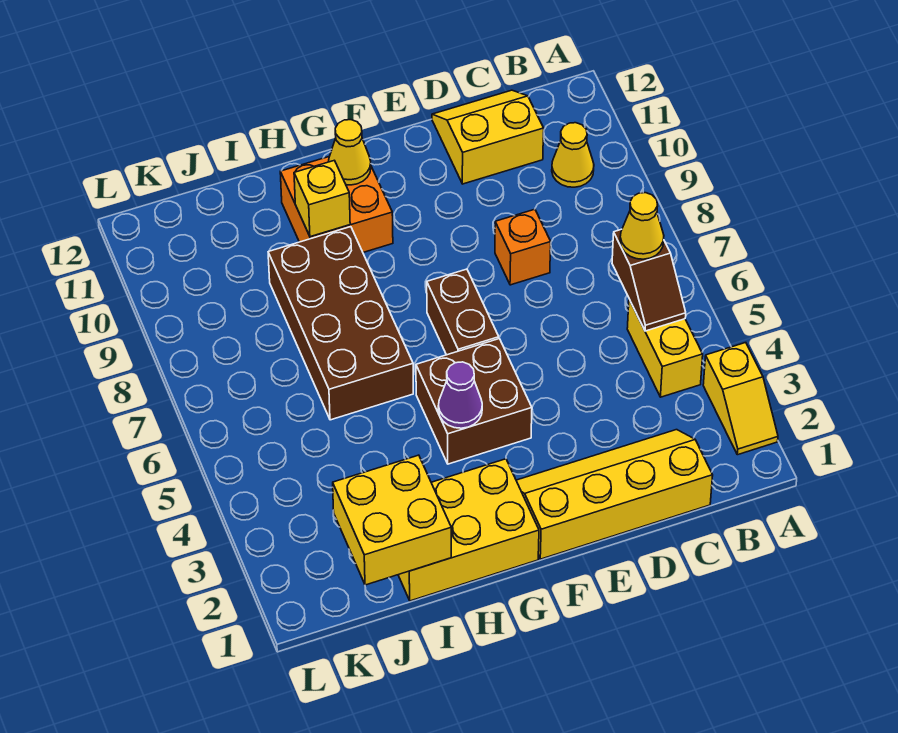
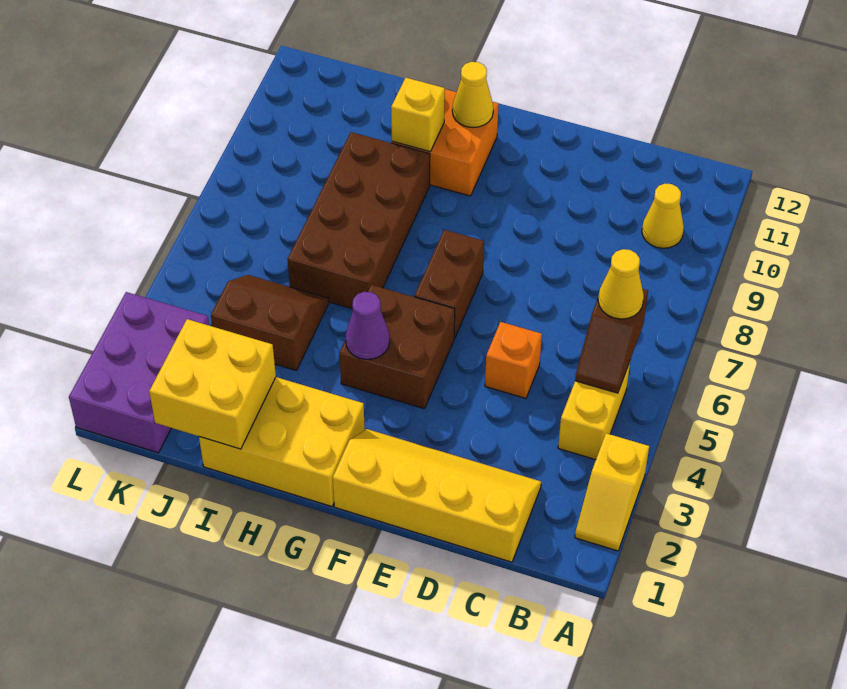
yellow 2x2 slope [432,90,544,184] -> none
orange 1x1 brick [495,209,551,285] -> orange 1x1 brick moved to [485,322,542,398]
none -> brown 2x2 slope [211,275,329,371]
none -> purple 2x3 brick [69,292,209,453]

